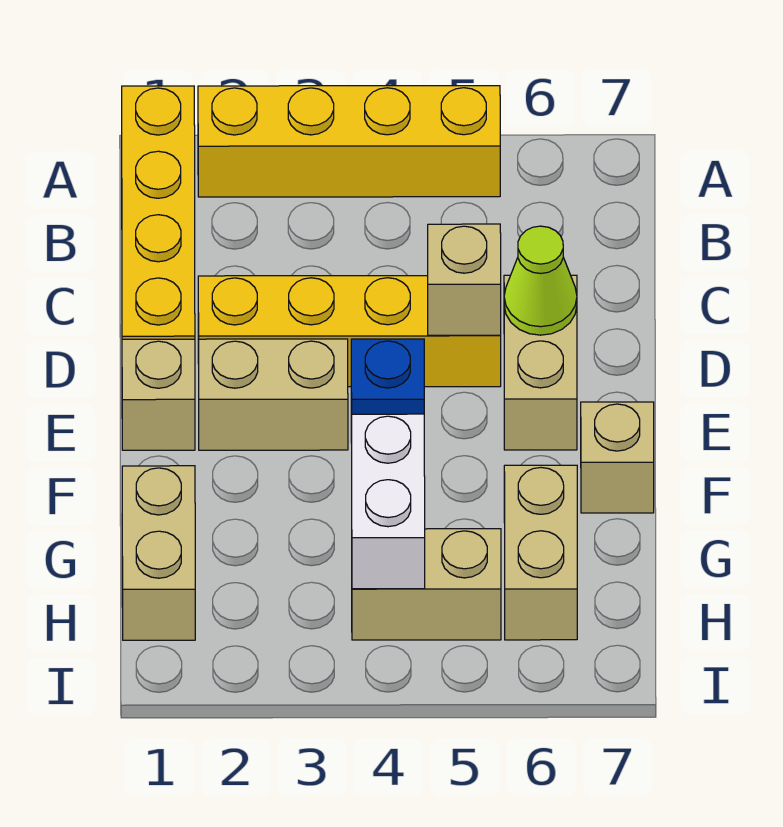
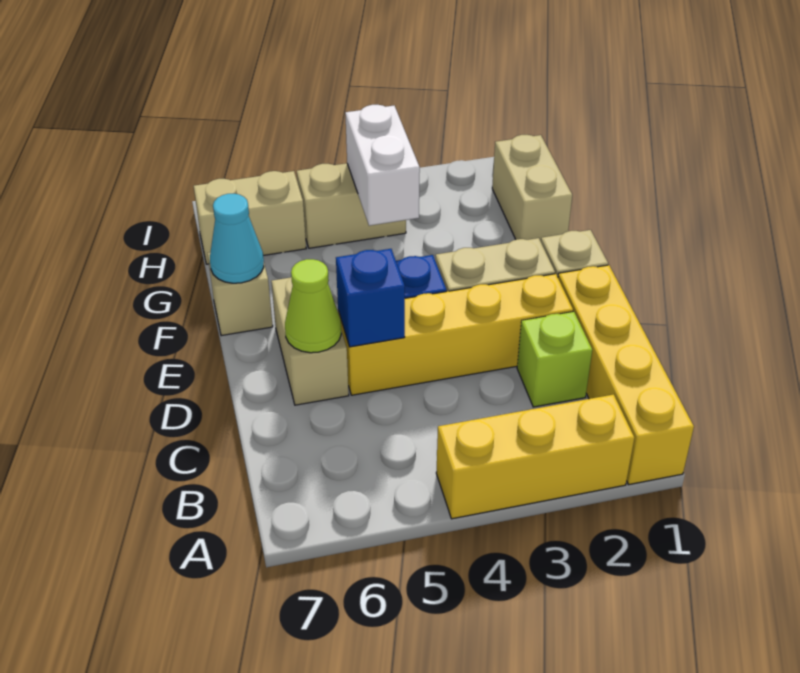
yellow 1x4 brick [198,86,500,197] -> yellow 1x3 brick [436,394,634,519]
none -> lime 1x1 brick [517,312,592,407]
tan 1x1 brick [428,224,501,335] -> blue 1x1 brick [336,249,405,347]
none -> cyan 1x1 cone [210,194,264,283]
tan 1x2 brick [504,465,577,640] -> tan 1x2 brick turned to [194,171,306,264]

